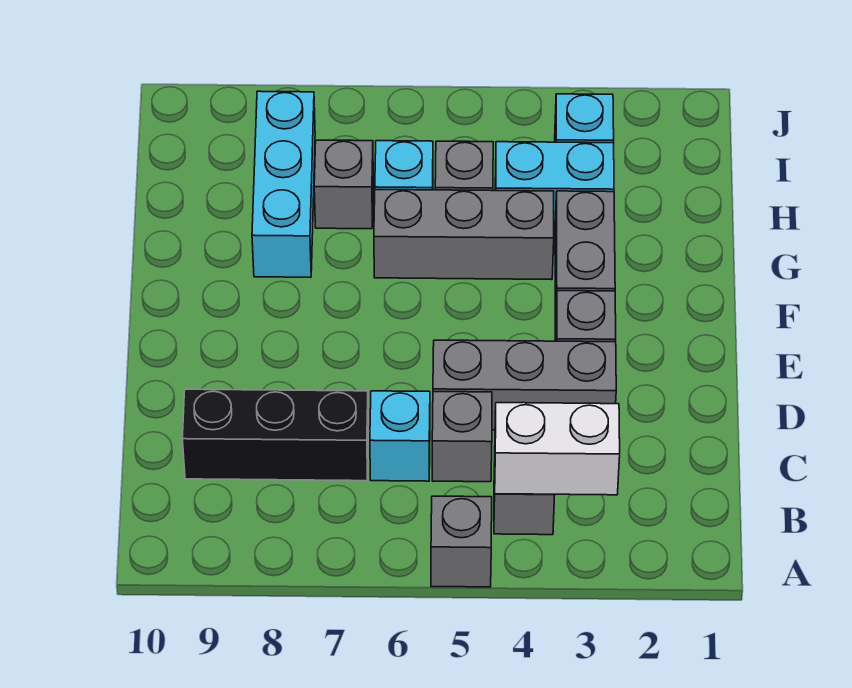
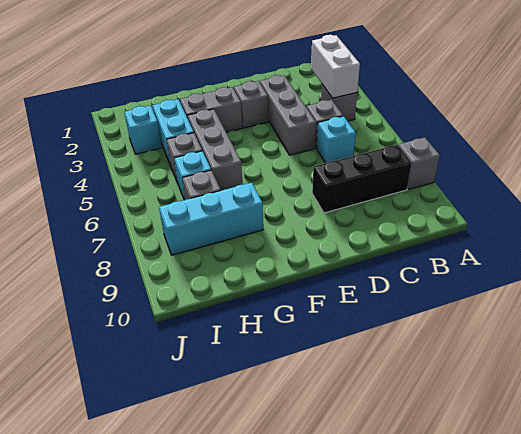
grey 1x1 brick [431,496,492,587] -> grey 1x1 brick moved to [399,138,440,189]
black 1x3 brick [182,389,369,481] -> black 1x3 brick turned to [312,145,412,213]

